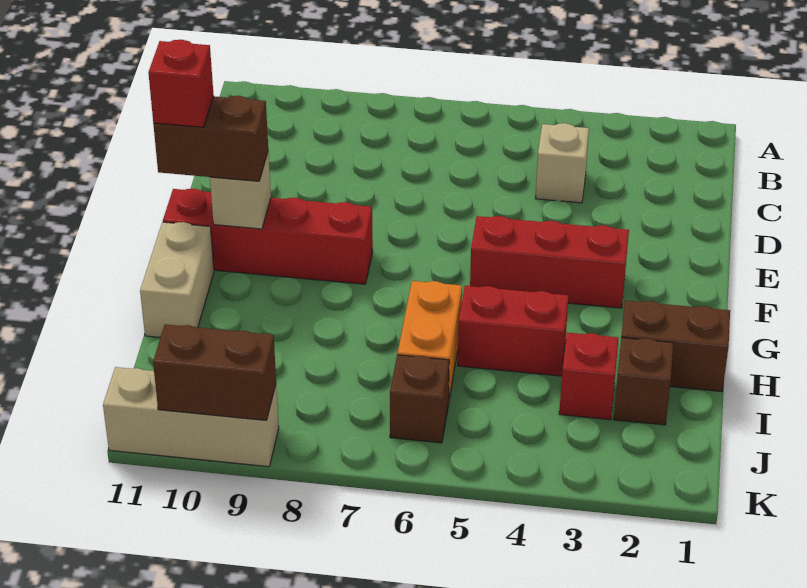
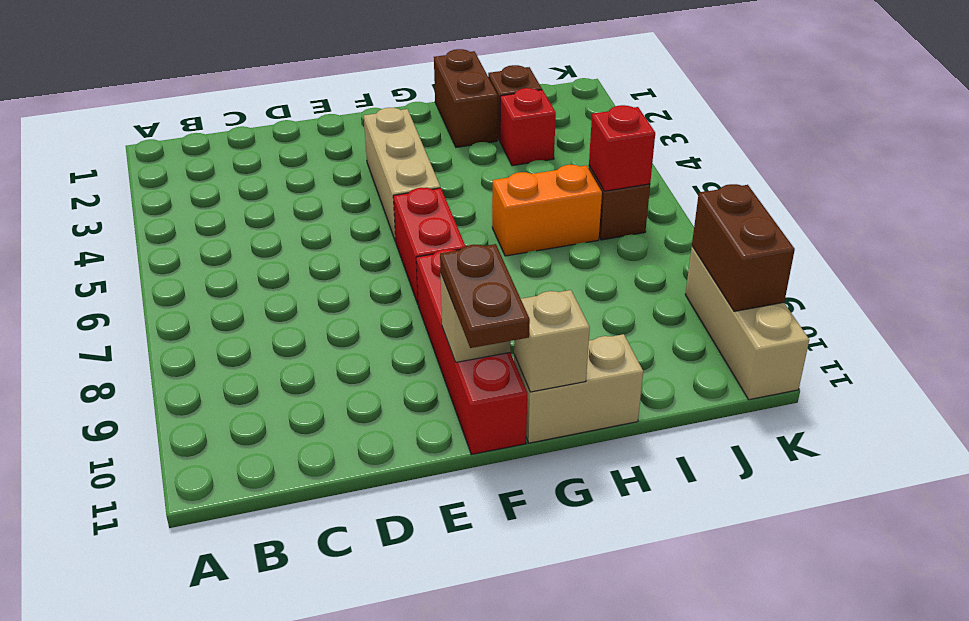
tan 1x1 brick [536,123,589,203] -> tan 1x1 brick moved to [514,290,590,392]
red 1x3 brick [470,216,629,308] -> tan 1x3 brick [364,108,440,242]
brown 1x2 brick [153,96,268,181] -> brown 1x2 plate [440,244,530,348]
red 1x1 brick [148,40,214,127] -> red 1x1 brick moved to [589,105,655,191]
red 1x2 brick [458,286,569,376] -> red 1x2 brick moved to [393,188,465,304]

